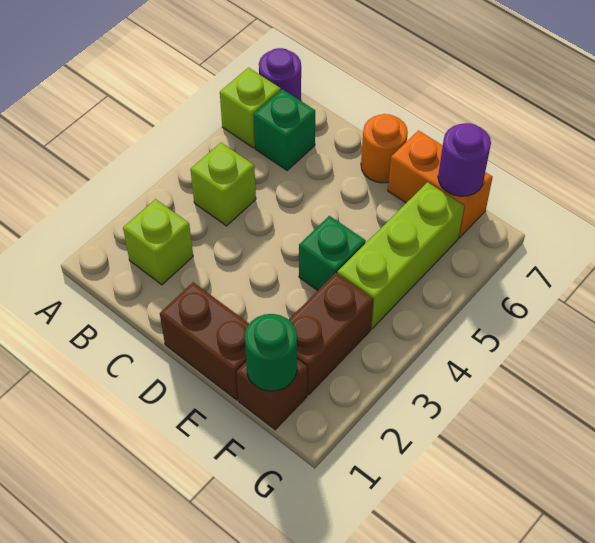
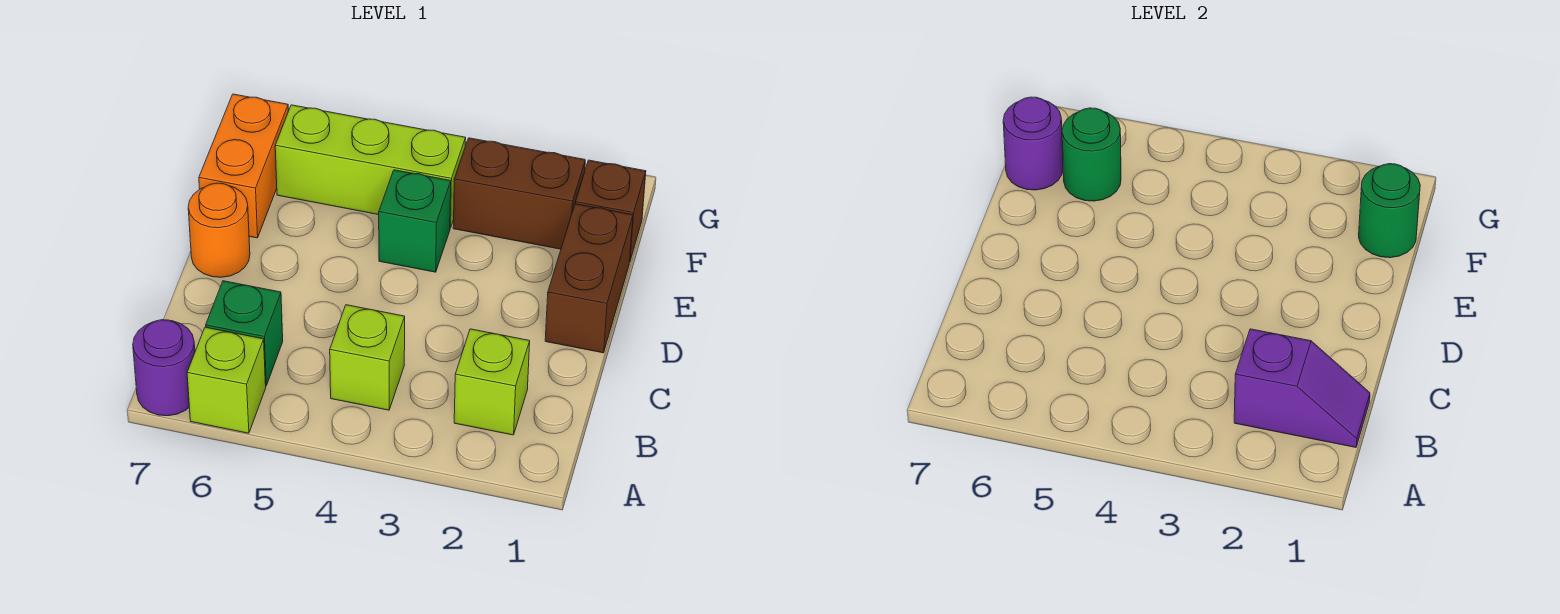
none -> purple 1x2 slope [1234,329,1370,447]
none -> green 1x1 round brick [1062,108,1121,201]

